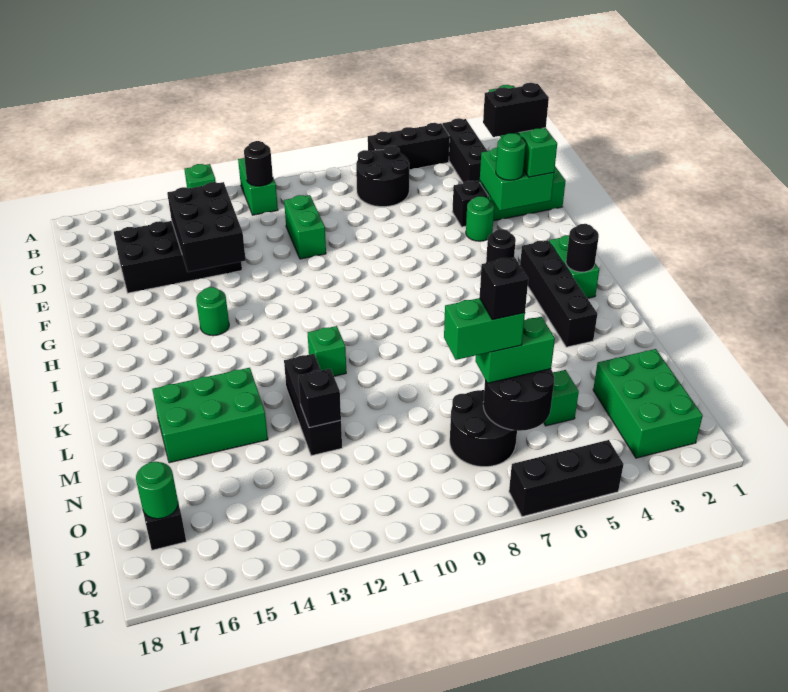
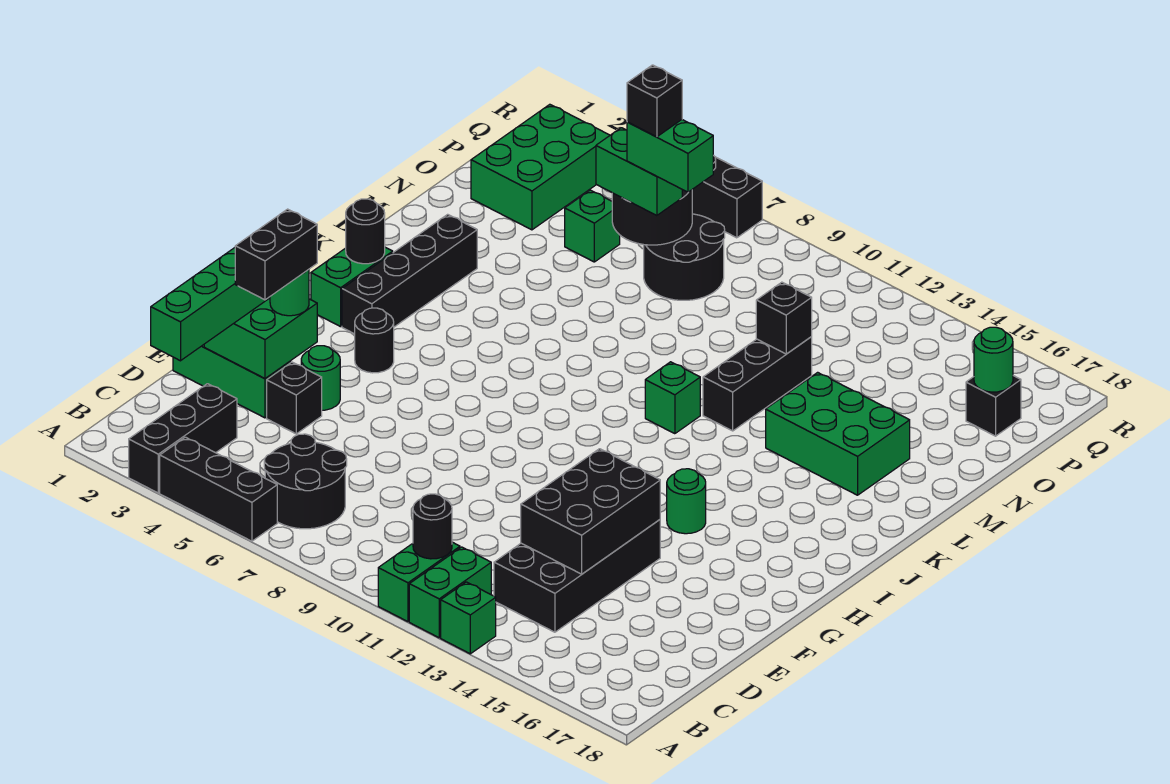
green 1x2 brick [284,195,326,259] -> green 1x2 brick moved to [409,547,491,638]
black 2x4 brick [114,221,242,293] -> black 2x4 brick turned to [494,520,660,632]
black 1x2 brick [483,83,549,137] -> black 1x2 brick turned to [235,209,317,300]

